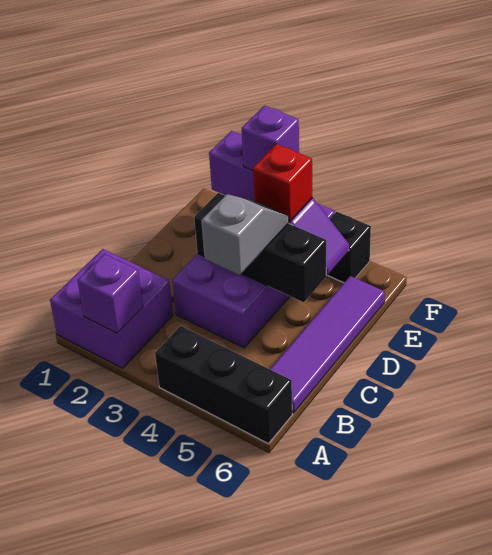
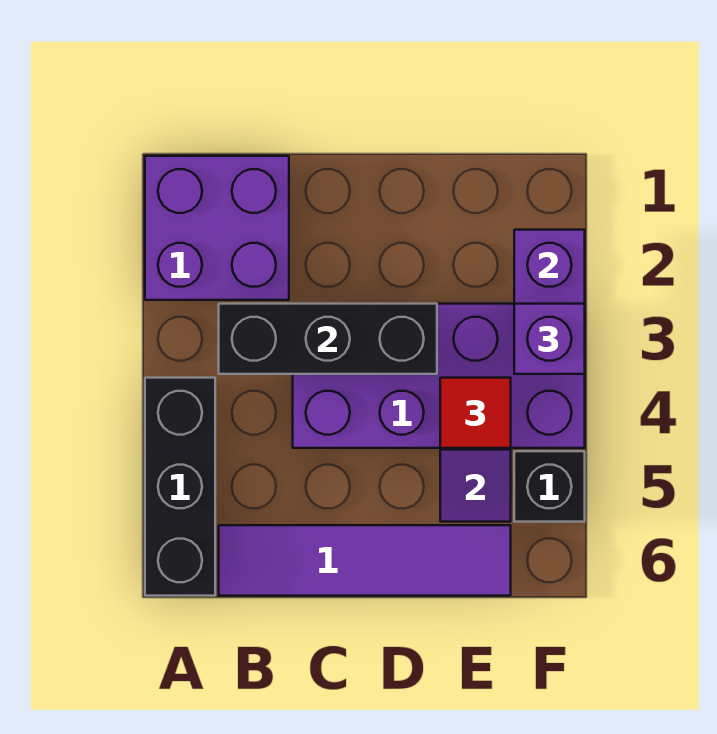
purple 1x1 brick [77,254,143,333] -> none
grey 1x2 slope [201,194,289,275] -> none
black 1x3 brick [194,193,326,302] -> black 1x3 brick turned to [219,304,437,374]
red 1x1 brick [253,144,312,222] -> red 1x1 tile [440,378,511,448]

